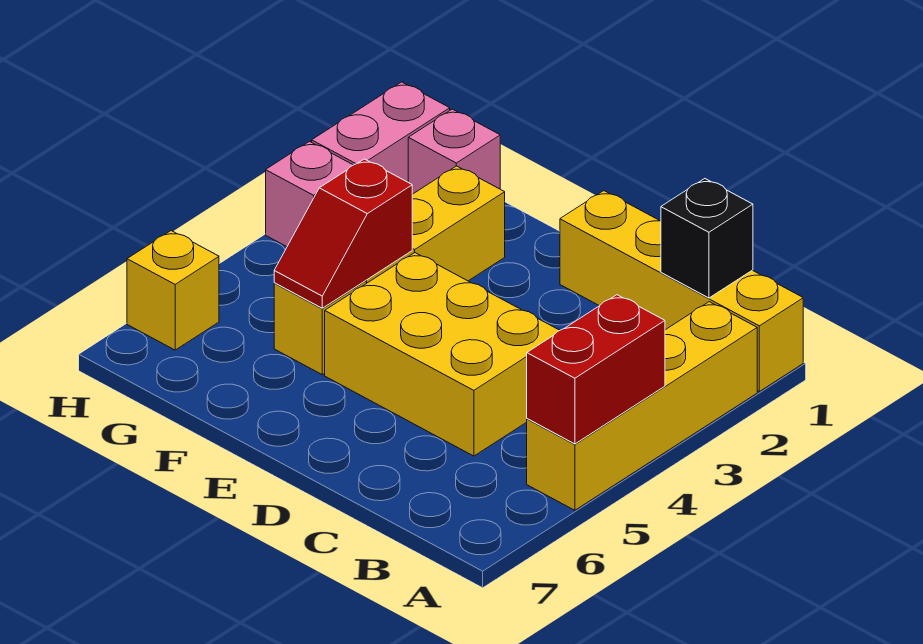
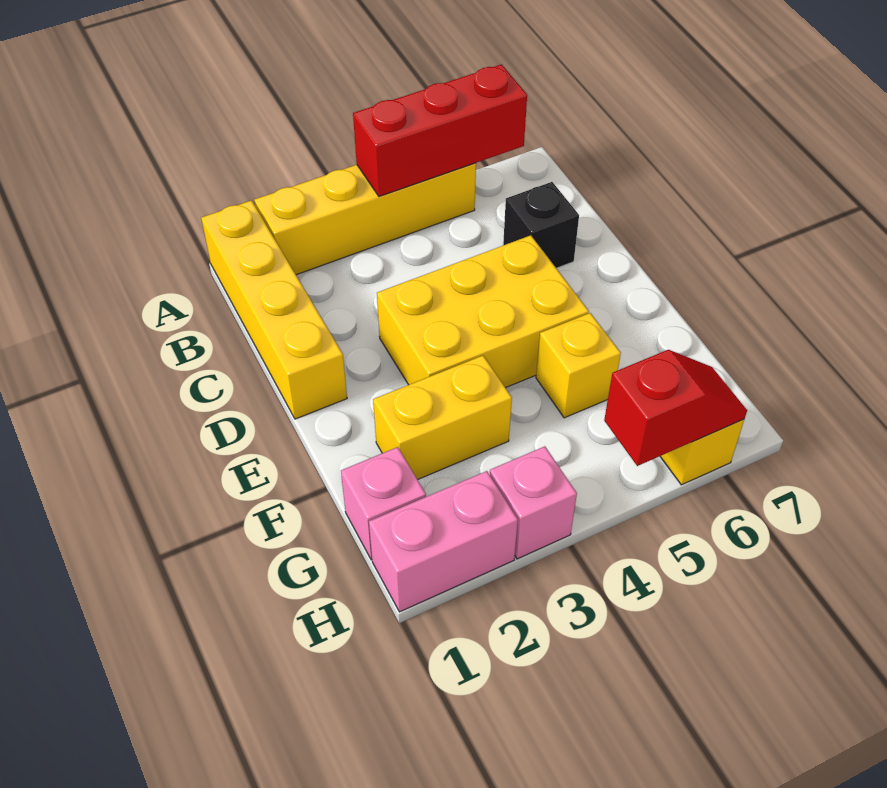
red 1x2 brick [527,295,665,444] -> red 1x3 brick [353,64,527,196]
black 1x1 brick [661,179,753,298] -> black 1x1 brick moved to [503,182,579,268]
yellow 2x3 brick [325,253,560,456] -> yellow 2x3 brick turned to [377,235,589,388]
red 1x2 slope [274,159,412,308] -> red 1x2 slope moved to [604,350,747,466]

